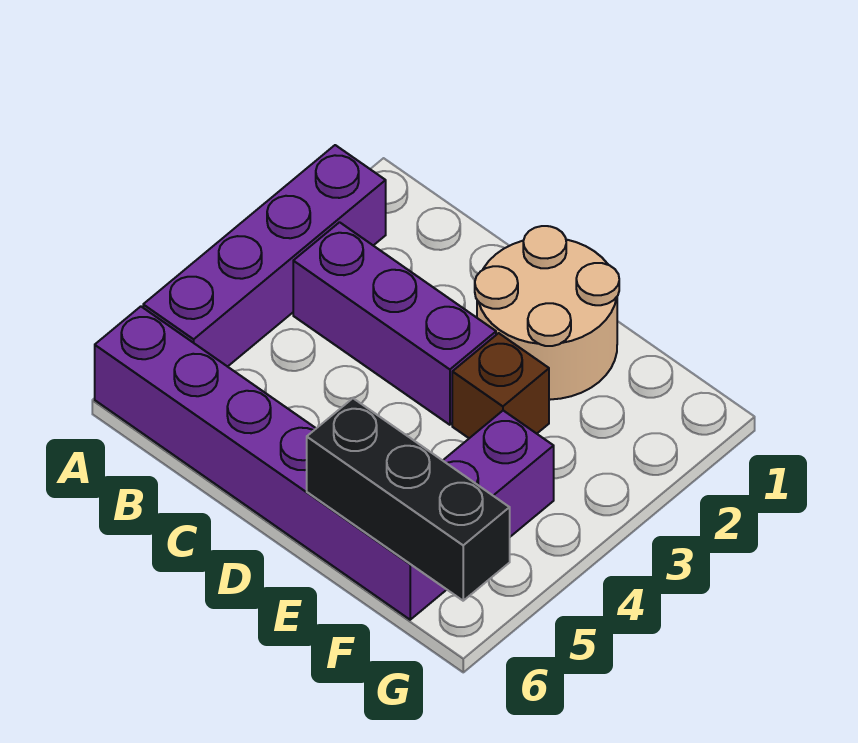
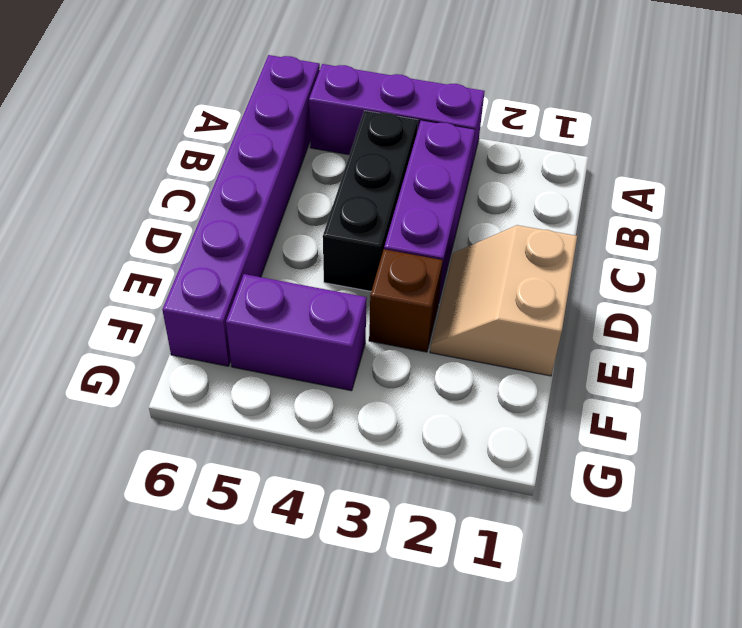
purple 1x4 brick [143,145,386,367] -> purple 1x3 brick [309,64,485,173]
tan 2x2 round brick [475,226,619,400] -> tan 2x2 slope [430,225,577,376]
black 1x3 brick [307,398,510,601] -> black 1x3 brick moved to [323,111,418,291]

